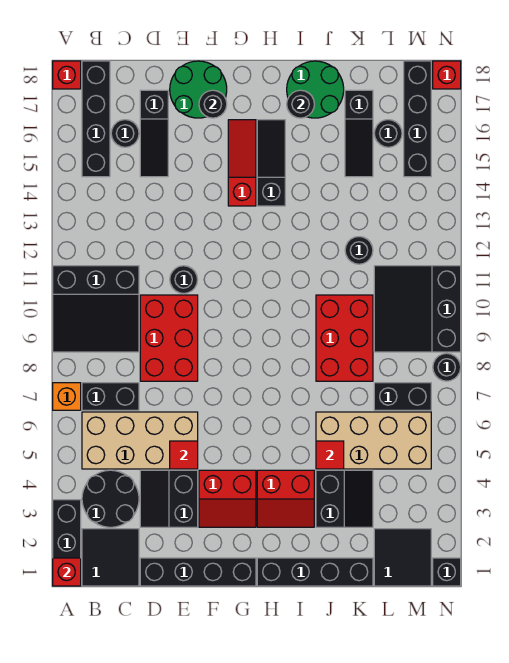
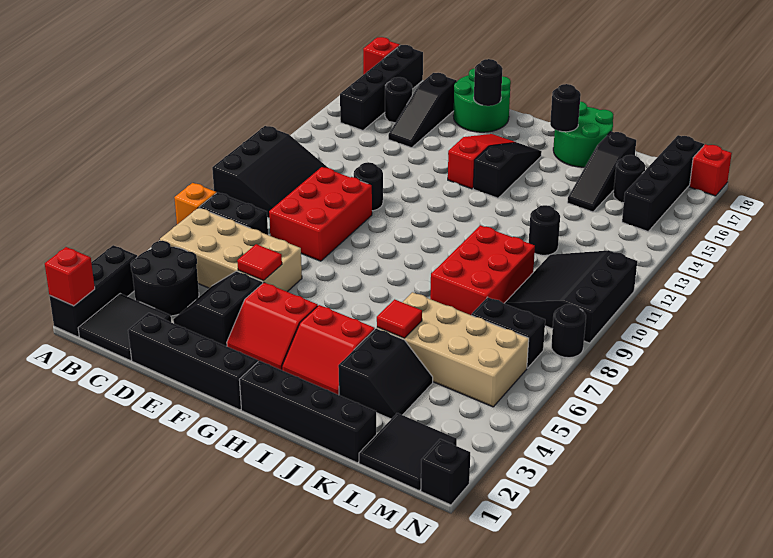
black 3x3 slope [53,266,139,352] -> black 3x3 slope turned to [212,126,328,218]

